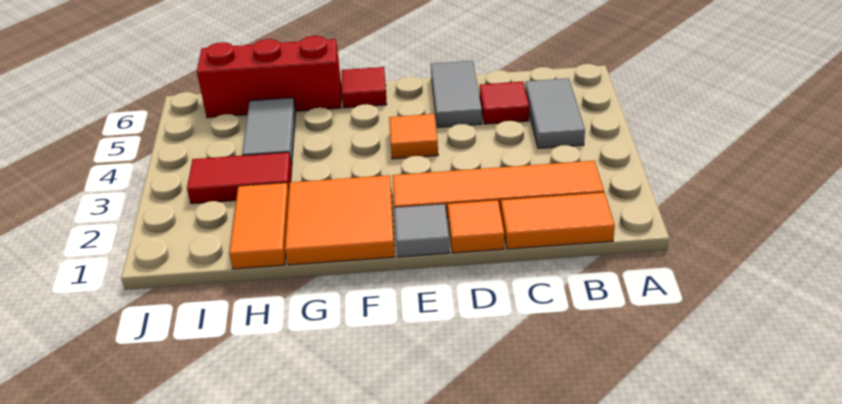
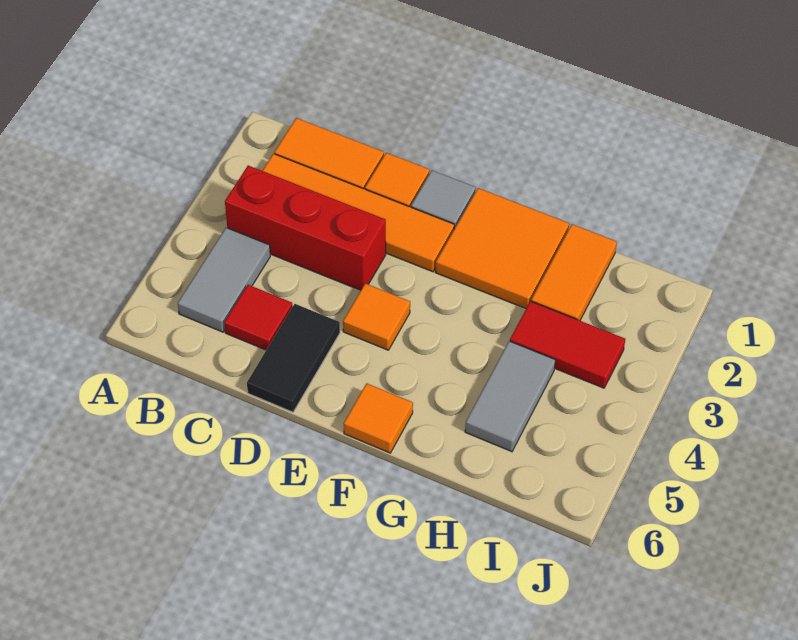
grey 1x2 tile [431,61,482,127] -> black 1x2 tile [247,304,340,412]
red 1x1 tile [342,67,387,108] -> orange 1x1 tile [344,383,413,453]
red 1x3 brick [197,36,341,118] -> red 1x3 brick moved to [225,166,386,290]

